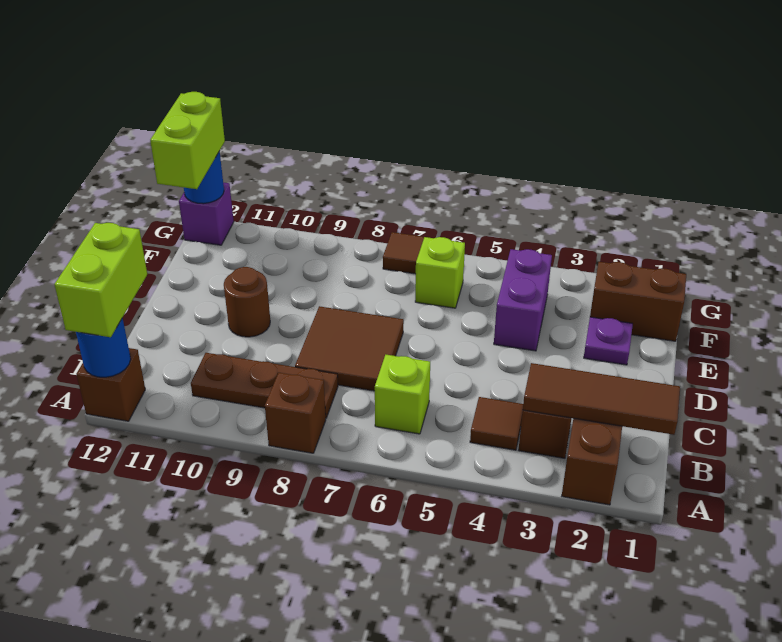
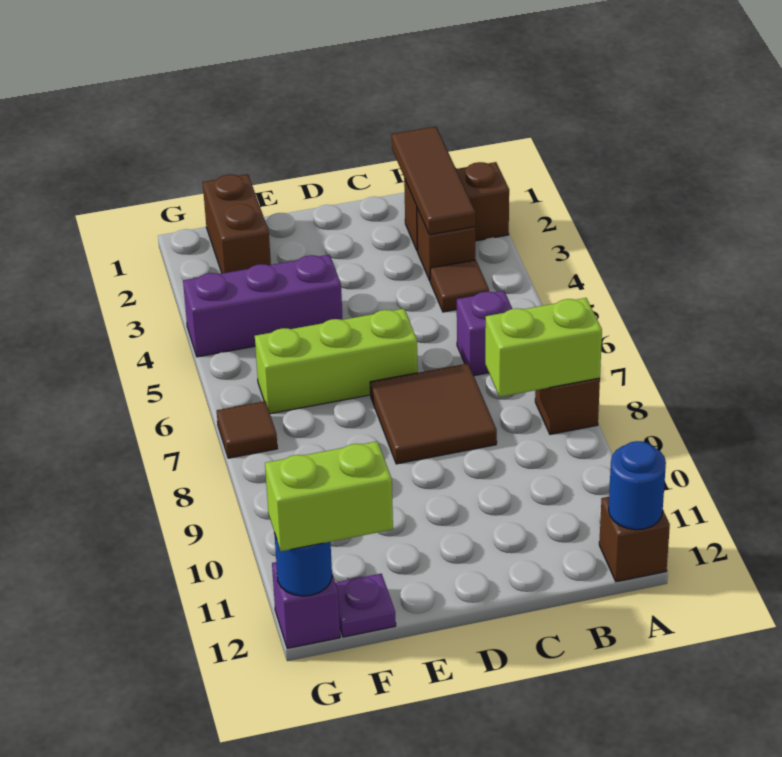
lime 1x2 brick [54,223,147,337] -> lime 1x2 brick moved to [485,298,602,397]
lime 1x1 brick [375,355,430,434] -> purple 1x1 brick [457,291,512,376]
brown 1x3 plate [191,353,338,418] -> none
brown 1x1 round brick [224,267,270,337] -> none
purple 1x1 plate [584,317,633,365] -> purple 1x1 plate moved to [336,574,396,637]
purple 1x2 brick [494,249,552,351] -> purple 1x3 brick [183,255,343,357]
lime 1x1 brick [415,237,465,308] -> lime 1x3 brick [255,309,418,414]

